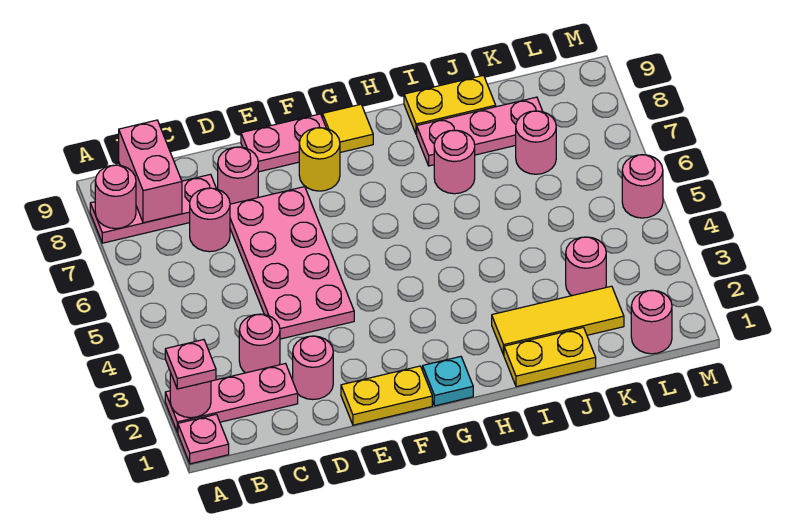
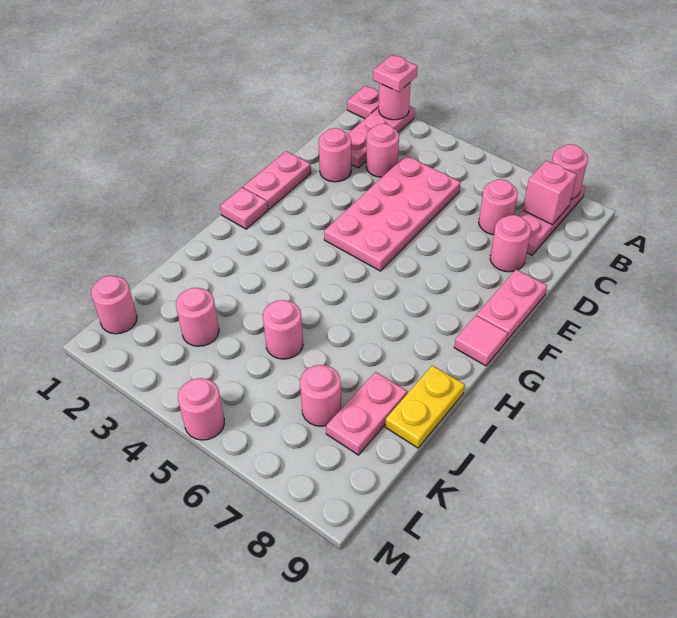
pink 1x2 brick [119,120,182,223] -> pink 1x1 brick [523,161,577,225]
pink 2x4 plate [230,187,354,339] -> pink 2x4 plate turned to [324,156,461,271]
yellow 1x2 plate [341,366,432,425] -> pink 1x2 plate [243,151,311,209]
yellow 1x1 round brick [299,128,340,191] -> none
cyan 1x1 plate [423,357,473,406] -> pink 1x1 plate [220,187,268,229]
yellow 1x1 tile [323,104,373,152] -> pink 1x1 tile [454,315,508,366]
yellow 1x2 plate [504,327,596,387] -> none
yellow 1x3 tile [492,286,624,355] -> none
pink 1x1 round brick [434,130,475,194] -> pink 1x1 round brick moved to [263,300,303,359]
pink 1x3 plate [417,97,543,166] -> pink 1x2 plate [326,372,407,455]

